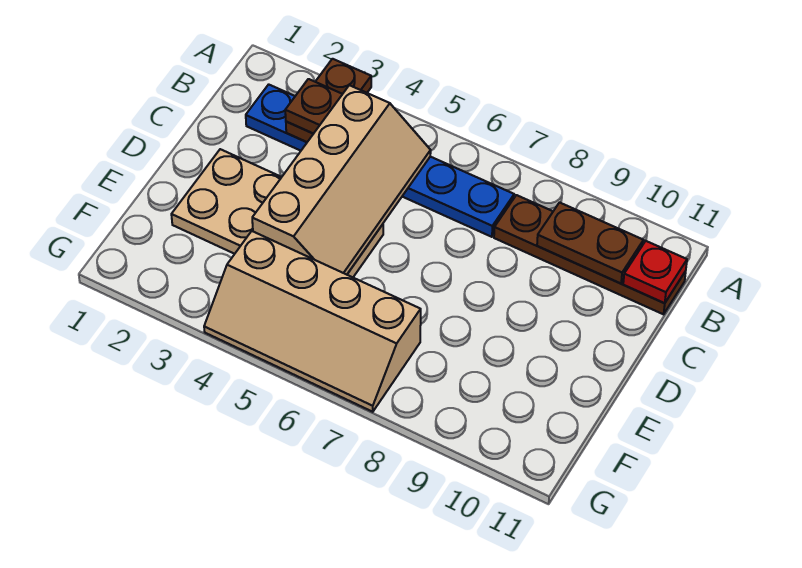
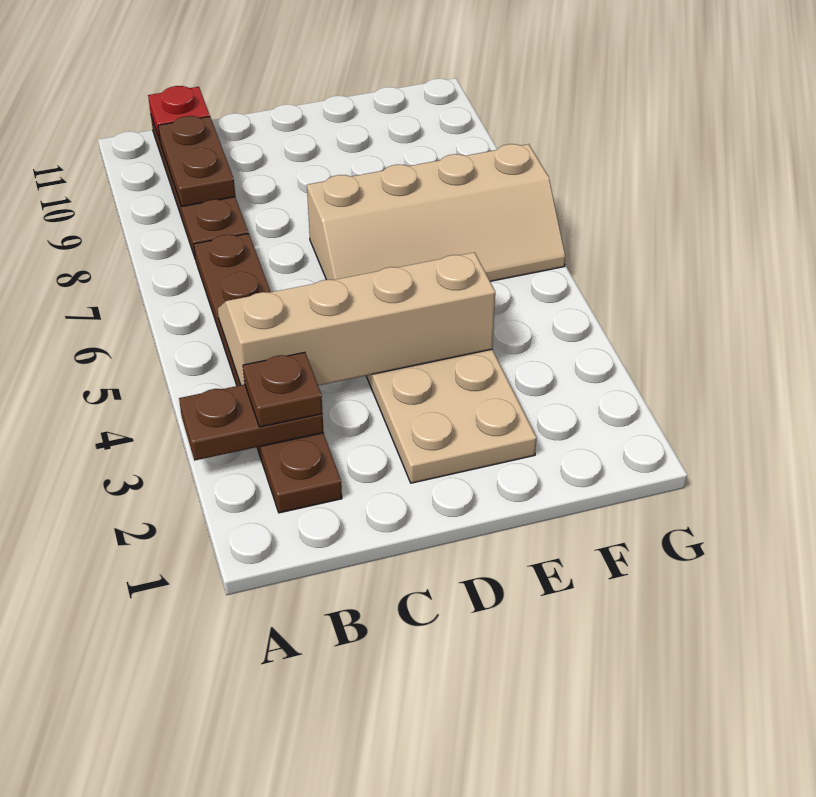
blue 1x6 plate [246,84,514,237] -> brown 1x6 plate [194,233,342,513]
tan 2x4 slope [204,231,421,412] -> tan 2x4 slope turned to [307,144,565,281]

